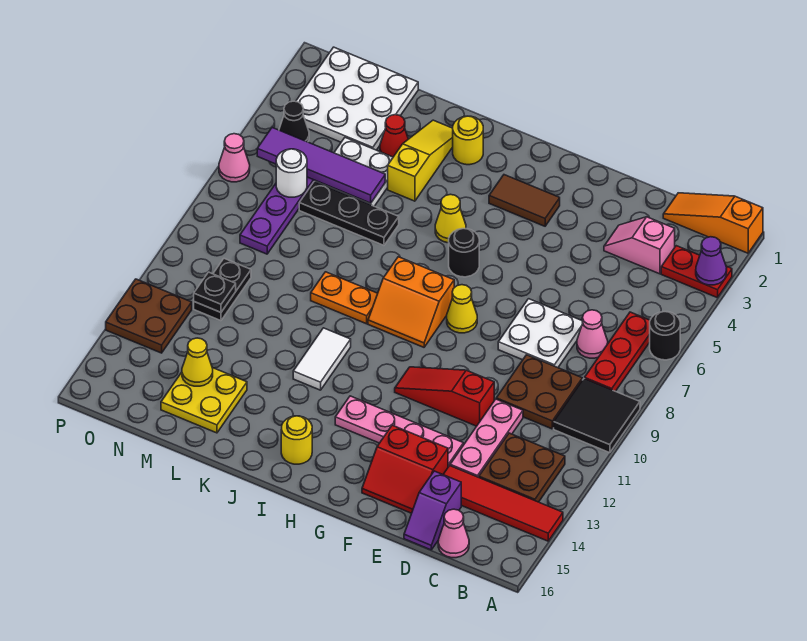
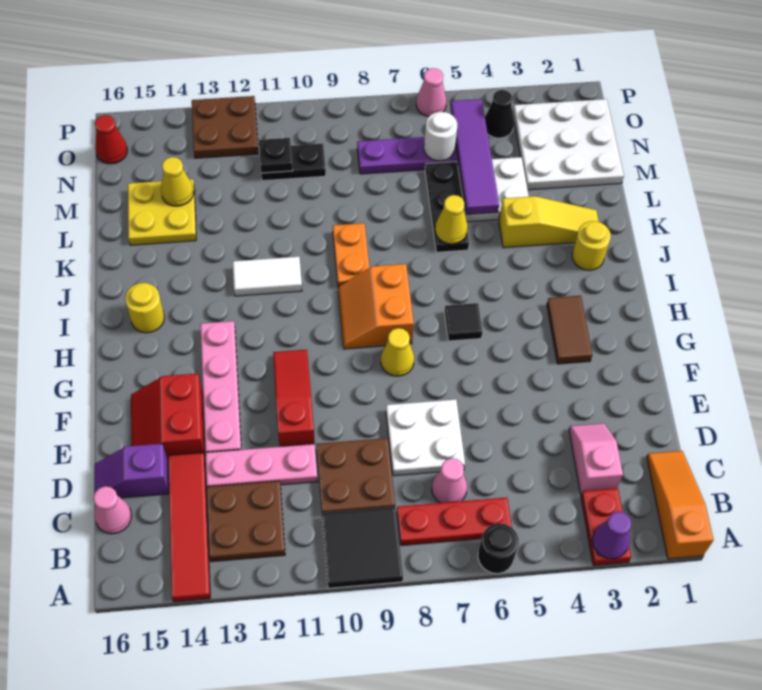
black 1x1 round brick [449,228,479,277] -> black 1x1 tile [444,303,482,341]
yellow 1x1 cone [435,194,466,243] -> yellow 1x1 cone moved to [435,195,468,244]
red 1x1 cone [380,115,408,157] -> red 1x1 cone moved to [95,115,127,164]

